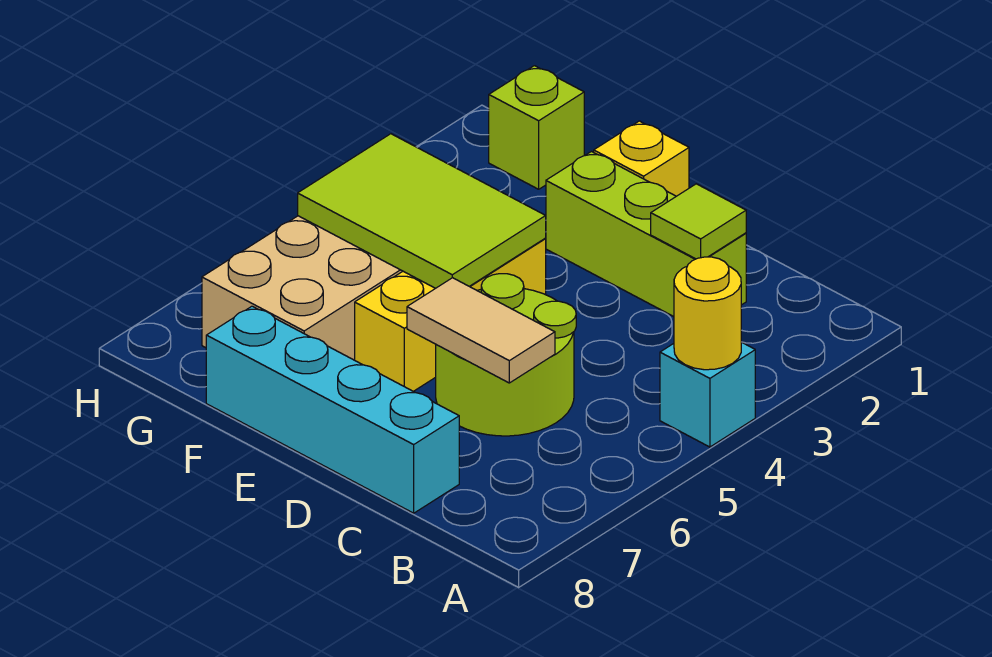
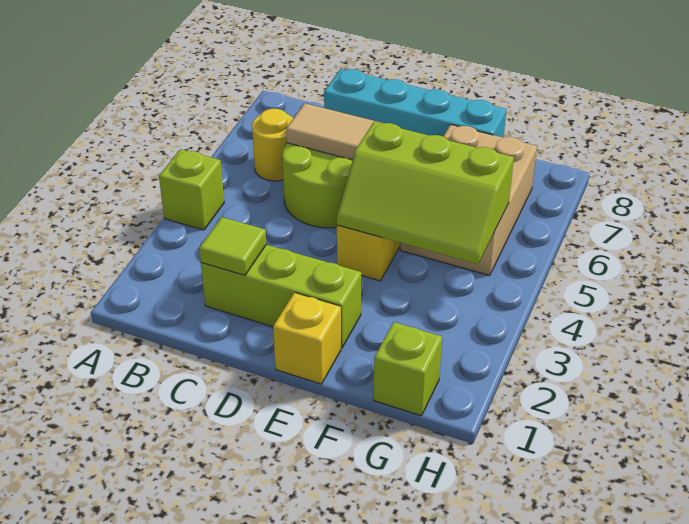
cyan 1x1 brick [660,342,755,447] -> lime 1x1 brick [159,149,224,230]
yellow 1x1 round brick [674,257,741,370] -> yellow 1x1 round brick moved to [252,109,293,181]
lime 2x3 tile [298,134,546,288] -> lime 2x3 slope [337,122,514,264]

